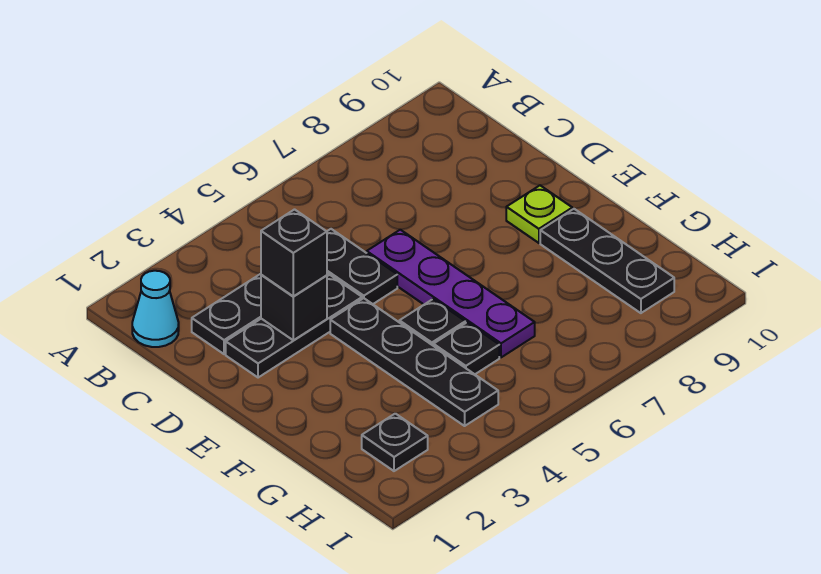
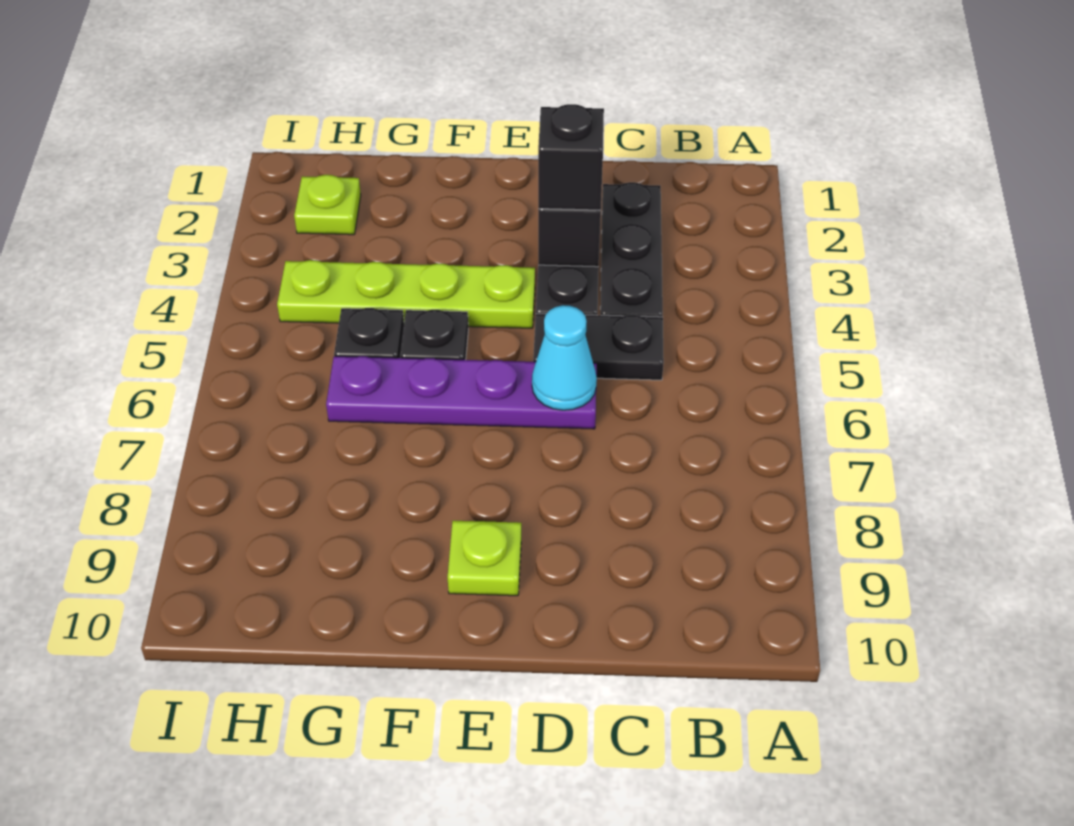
cyan 1x1 cone [132,271,179,347] -> cyan 1x1 cone moved to [532,305,597,410]
black 1x4 plate [330,298,498,426] -> lime 1x4 plate [277,260,535,328]
black 1x3 plate [540,209,674,313] -> none
black 1x1 plate [362,414,428,471] -> lime 1x1 plate [294,175,361,235]

